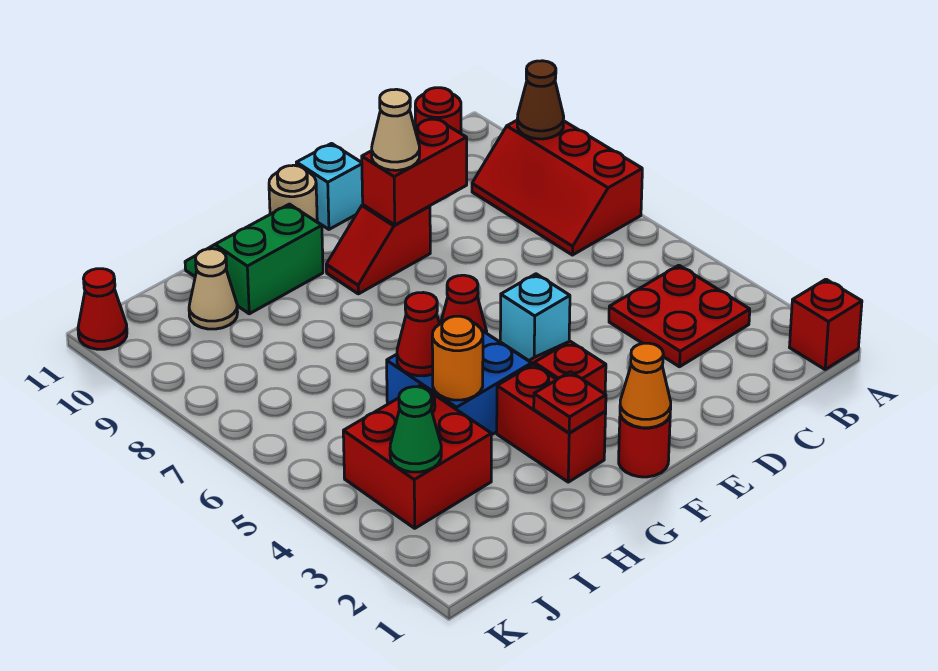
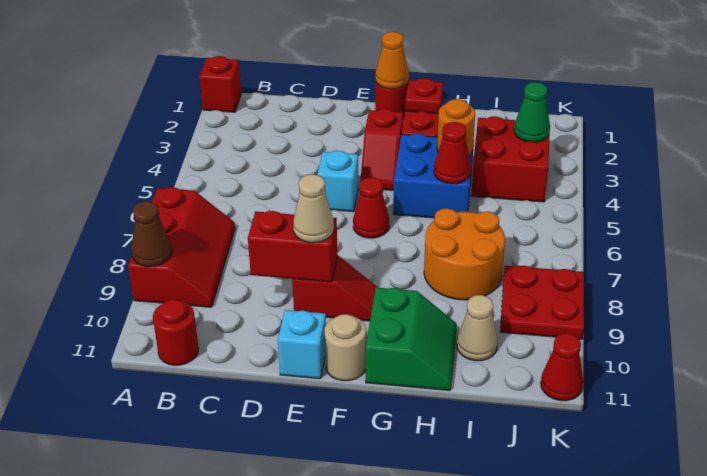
red 2x2 plate [609,265,750,367] -> red 2x2 plate moved to [500,265,584,339]
green 2x2 slope [185,204,323,314] -> green 2x2 slope turned to [366,288,457,390]
none -> orange 2x2 round brick [424,208,505,300]

